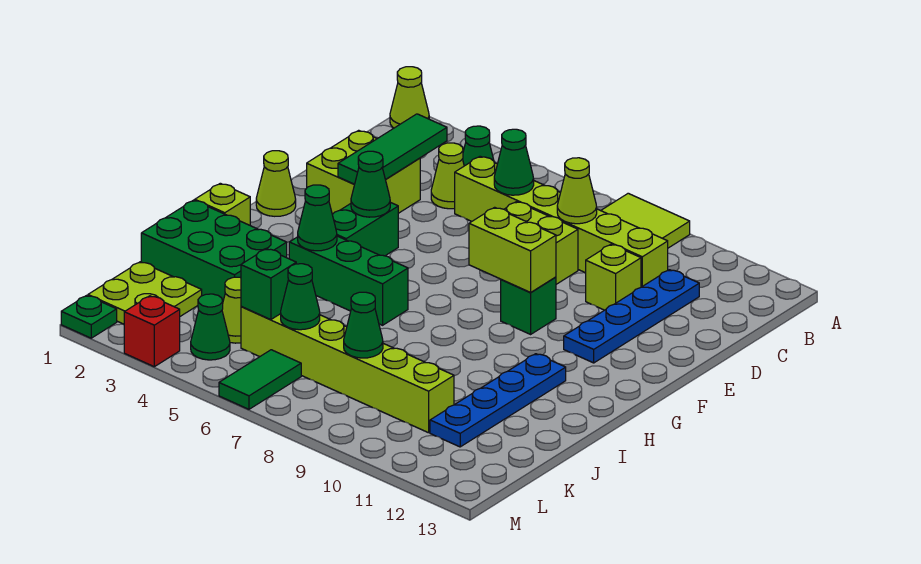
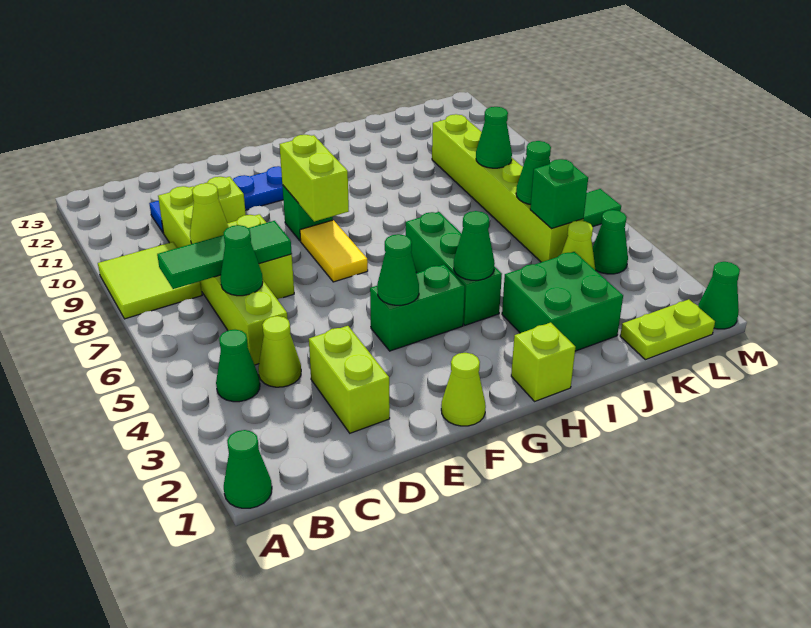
lime 1x1 cone [390,67,429,128] -> green 1x1 cone [224,430,272,508]
green 1x3 tile [338,114,447,184] -> green 1x3 tile moved to [157,221,292,289]
lime 2x2 brick [307,130,420,214] -> lime 1x2 brick [309,326,390,433]
none -> yellow 1x2 tile [300,220,368,282]
blue 1x4 plate [430,354,566,447] -> none
green 2x3 brick [141,200,287,301] -> green 2x2 brick [502,252,623,351]
lime 2x2 plate [88,262,202,324] -> lime 1x2 plate [620,299,715,360]
green 1x1 plate [61,295,117,338] -> green 1x1 cone [698,262,740,329]
red 1x1 brick [124,296,180,367] -> none

